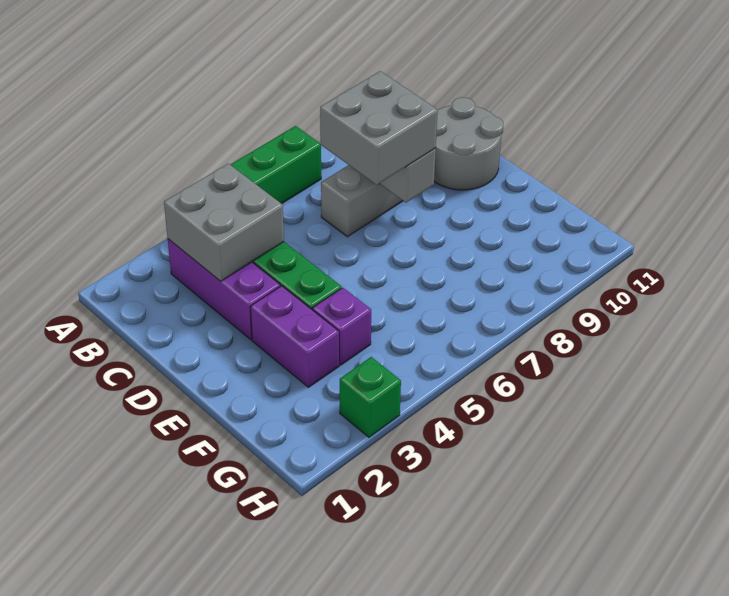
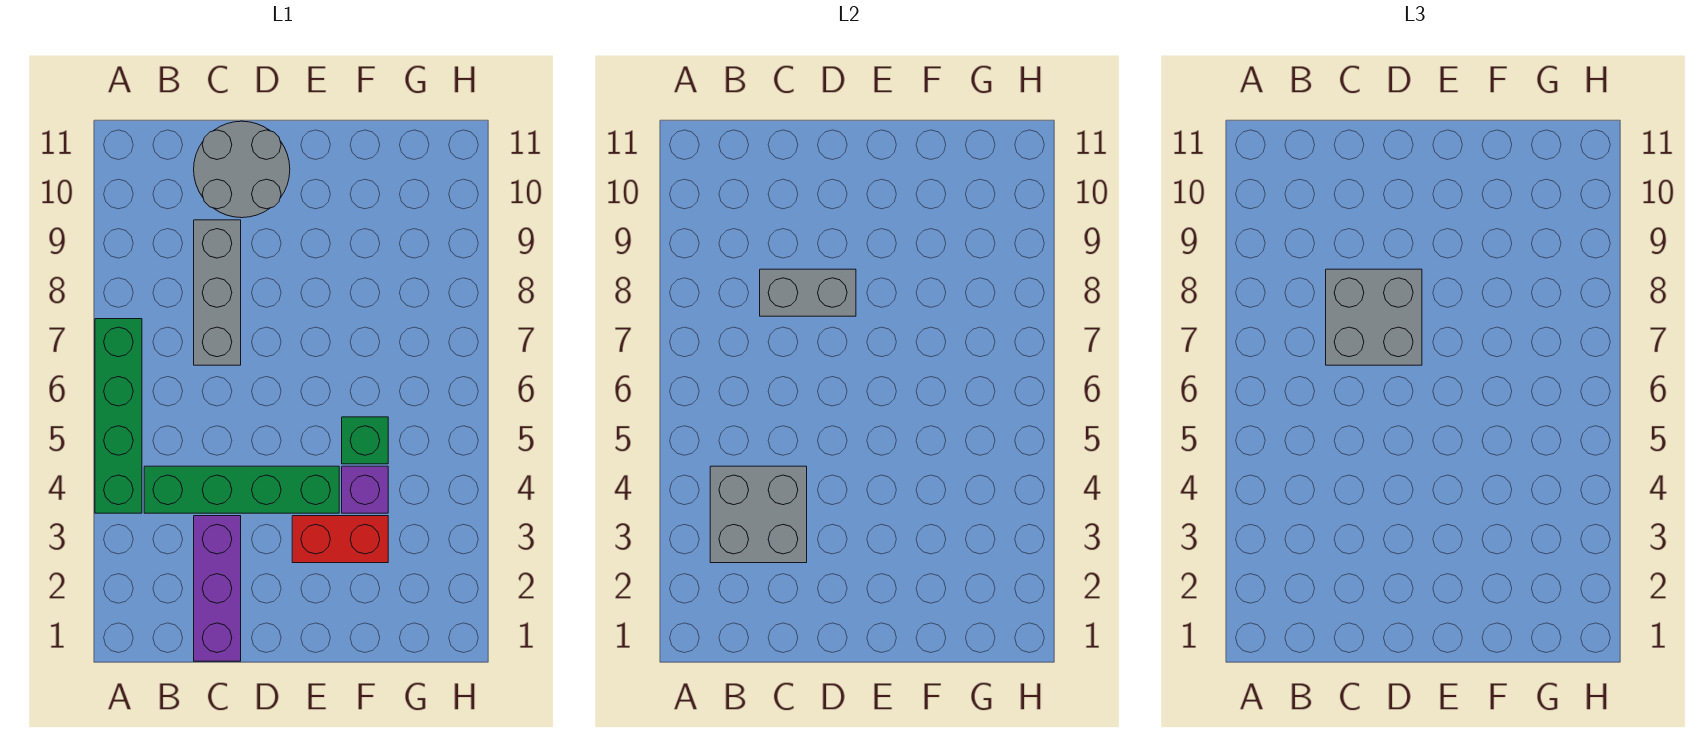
purple 1x3 brick [168,239,280,340] -> purple 1x3 brick turned to [194,516,241,661]
purple 1x2 brick [250,286,339,387] -> red 1x2 brick [292,516,388,563]
green 1x1 brick [340,357,401,437] -> green 1x1 brick moved to [342,417,388,464]

